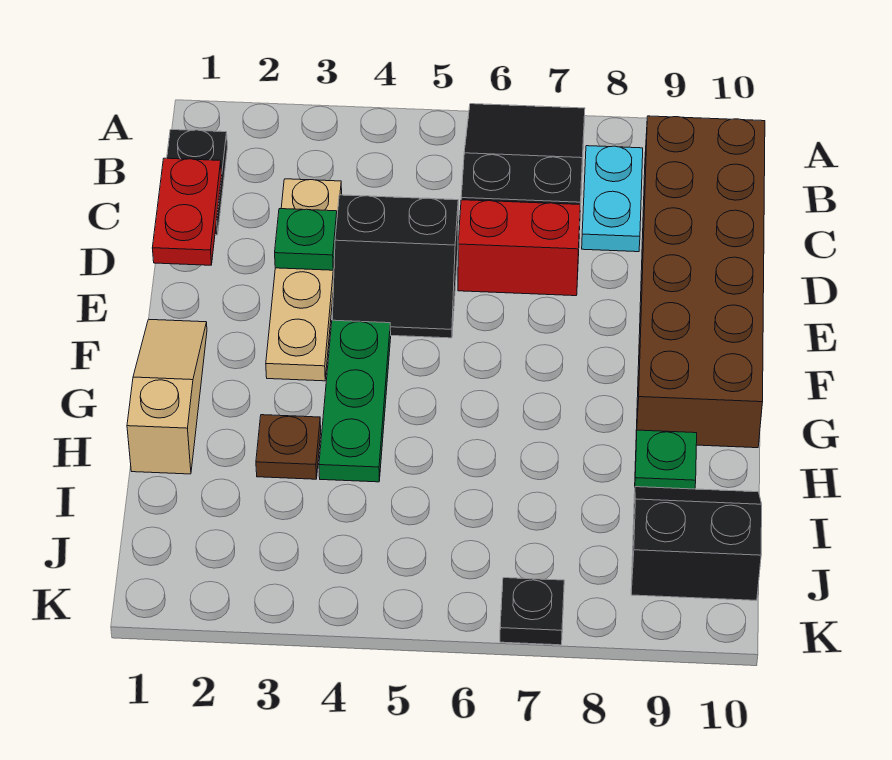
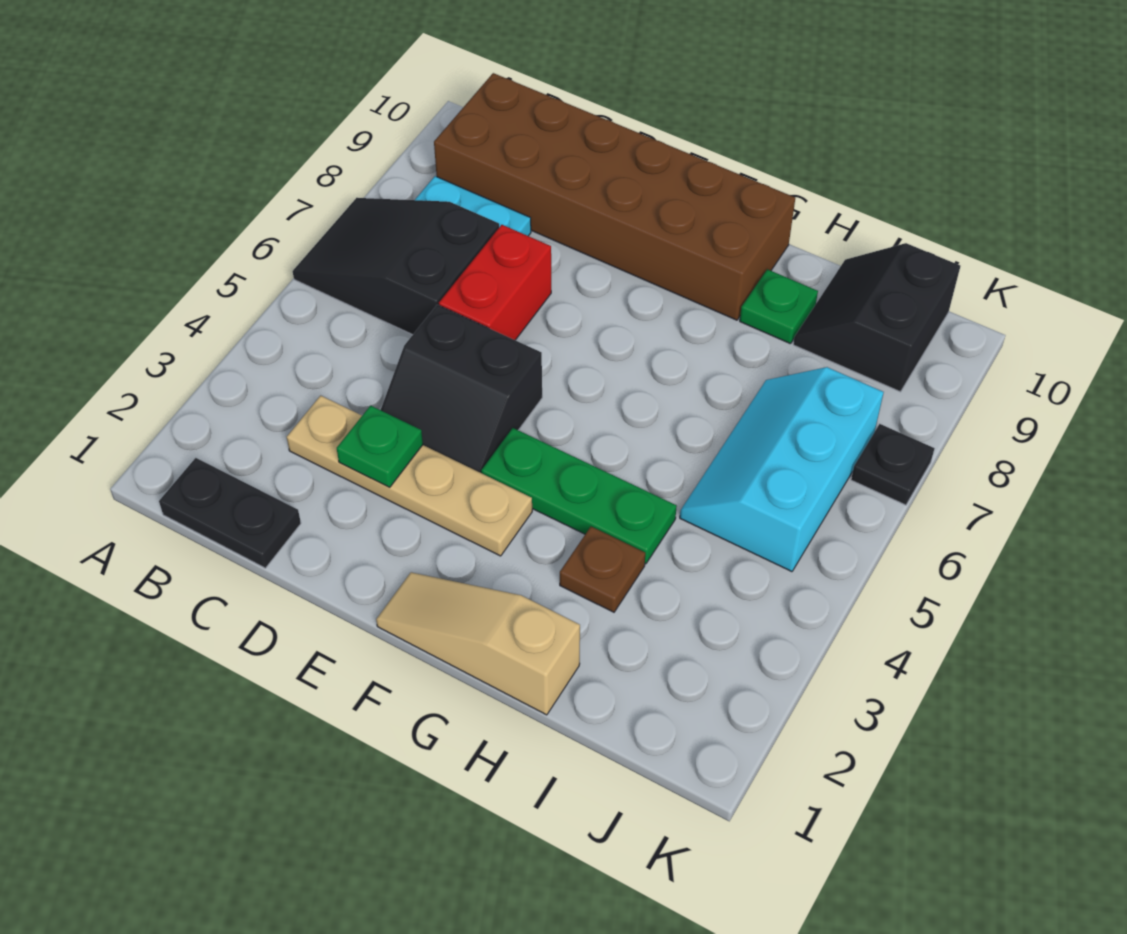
red 1x2 plate [152,158,222,265] -> none
black 2x2 slope [332,195,458,338] -> black 2x2 slope turned to [381,305,542,473]
none -> cyan 2x3 slope [680,367,884,572]

